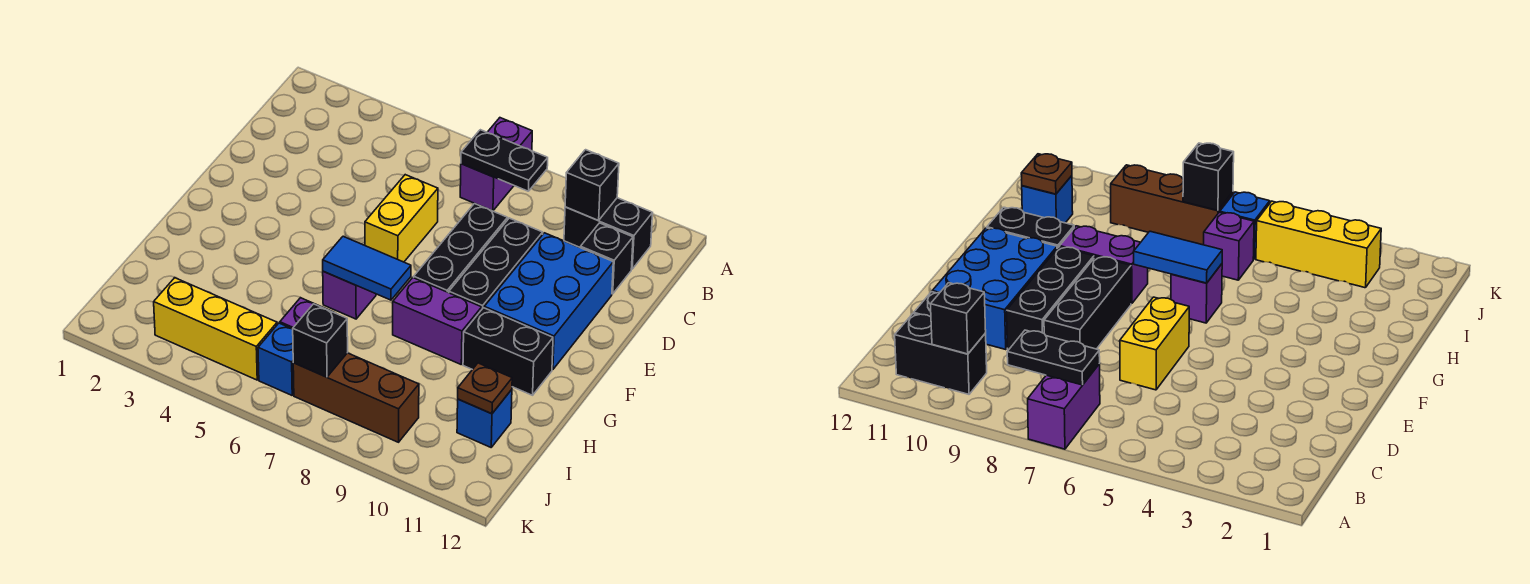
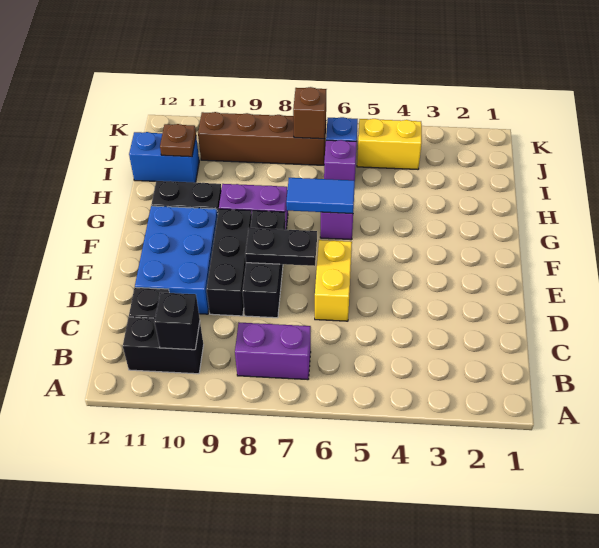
purple 1x2 brick [460,118,532,211] -> purple 1x2 brick turned to [235,323,311,380]
black 1x2 plate [461,130,548,191] -> black 1x2 plate moved to [245,228,317,266]
blue 1x1 brick [457,390,512,447] -> blue 1x2 brick [129,132,199,183]
yellow 1x3 brick [154,278,277,380] -> yellow 1x2 brick [357,119,422,169]
brown 1x3 brick [293,353,419,442] -> brown 1x4 brick [198,112,326,165]
black 1x1 brick [293,304,348,377] -> brown 1x1 brick [293,87,326,139]

